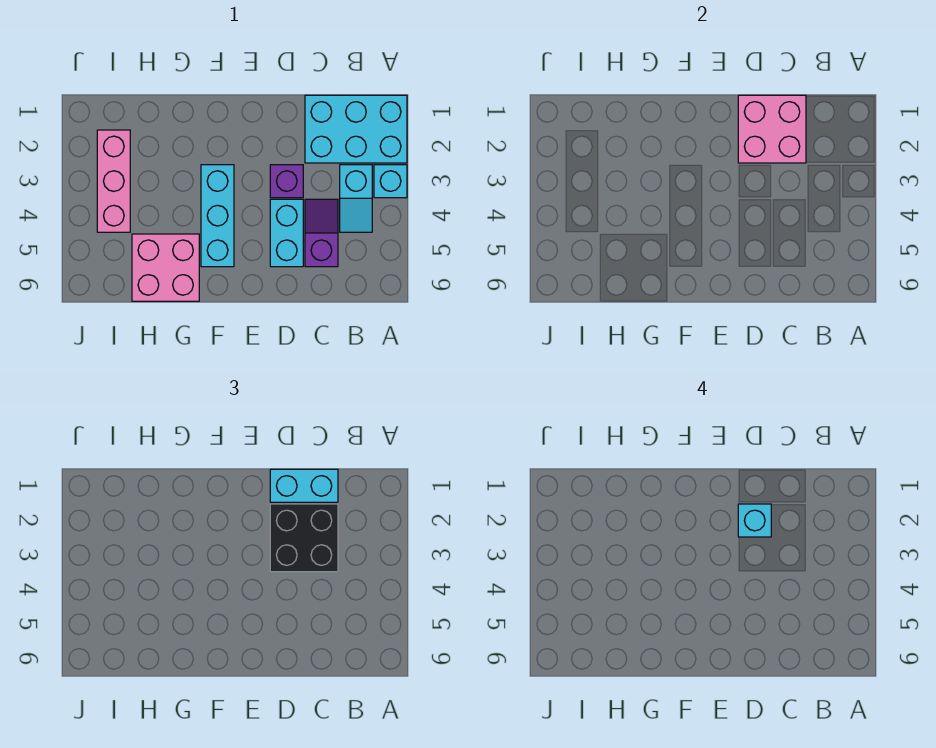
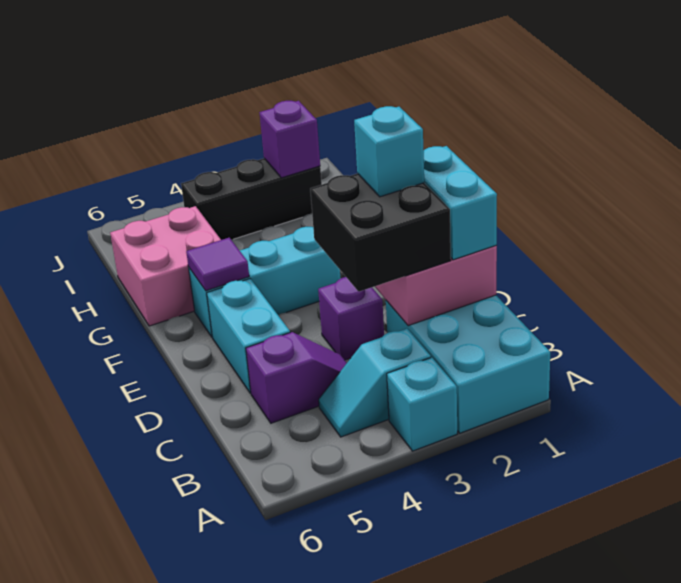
cyan 1x2 brick [270,199,303,267] -> cyan 1x2 brick turned to [207,279,290,393]
none -> purple 1x1 tile [186,238,249,291]
pink 1x3 brick [97,130,130,232] -> black 1x3 brick [181,158,322,240]
none -> purple 1x1 brick [259,101,320,178]

